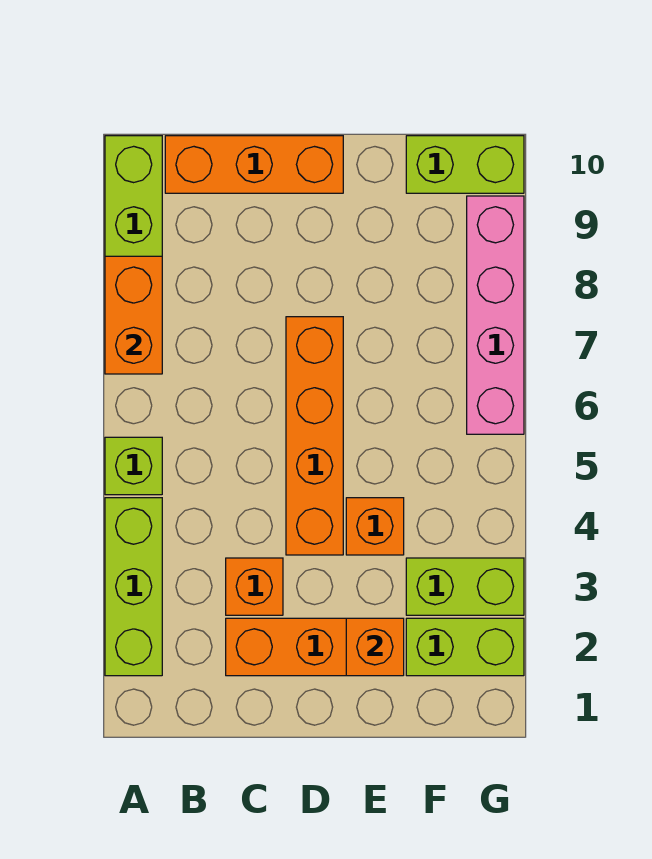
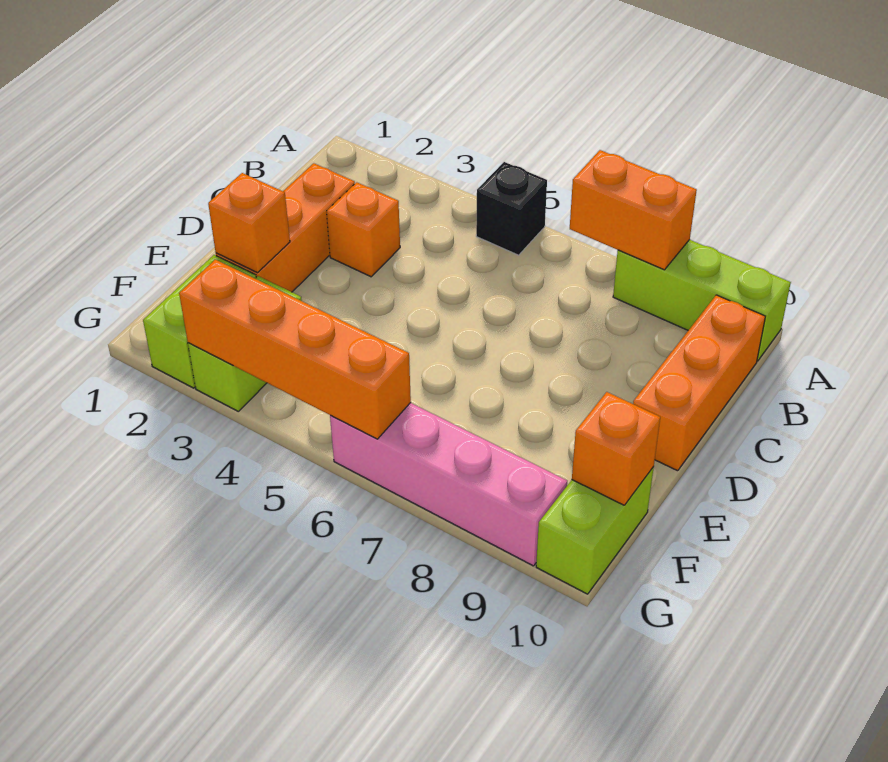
lime 1x3 brick [105,498,162,676] -> none
lime 1x1 brick [105,437,162,495] -> black 1x1 brick [476,162,547,255]
orange 1x4 brick [286,317,343,555] -> orange 1x4 brick moved to [179,260,411,439]
orange 1x1 brick [346,498,404,555] -> orange 1x1 brick moved to [572,392,660,505]

